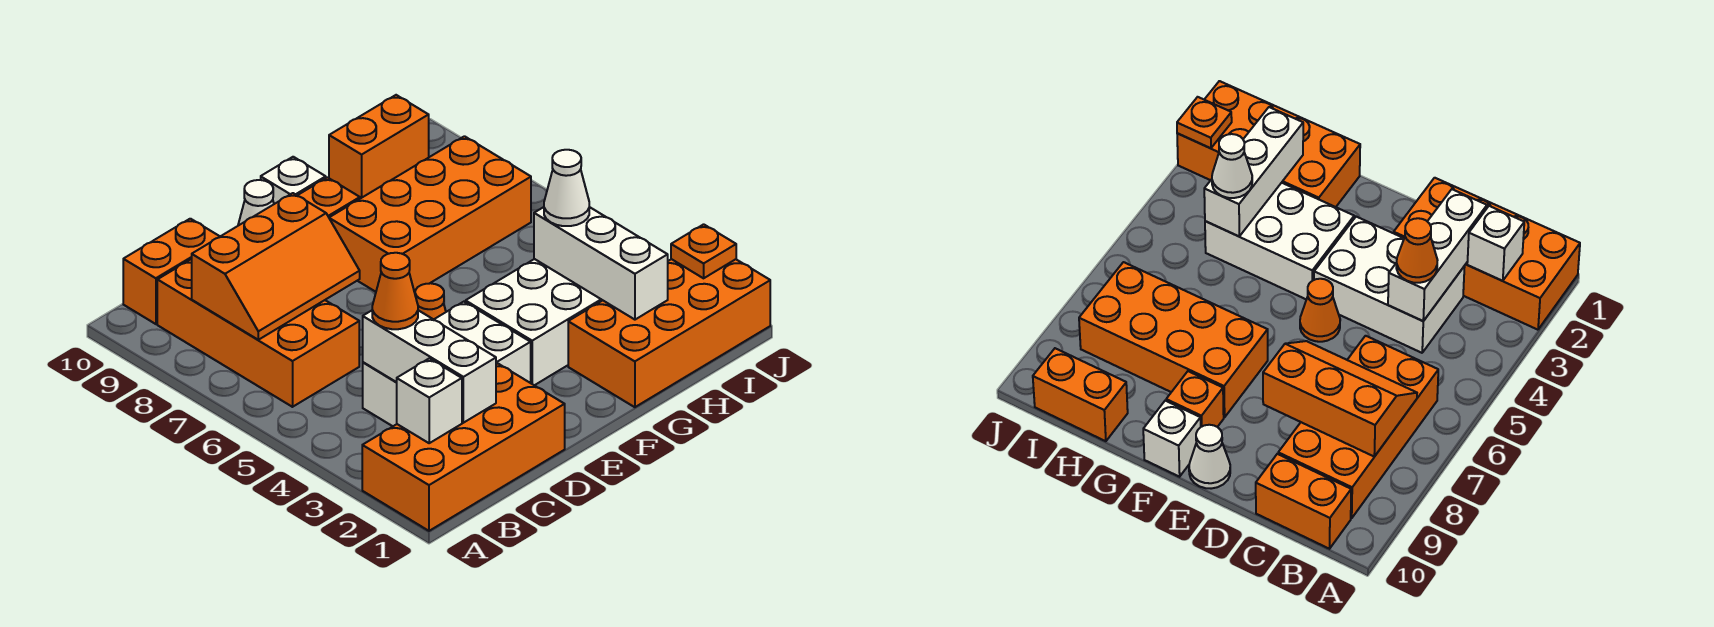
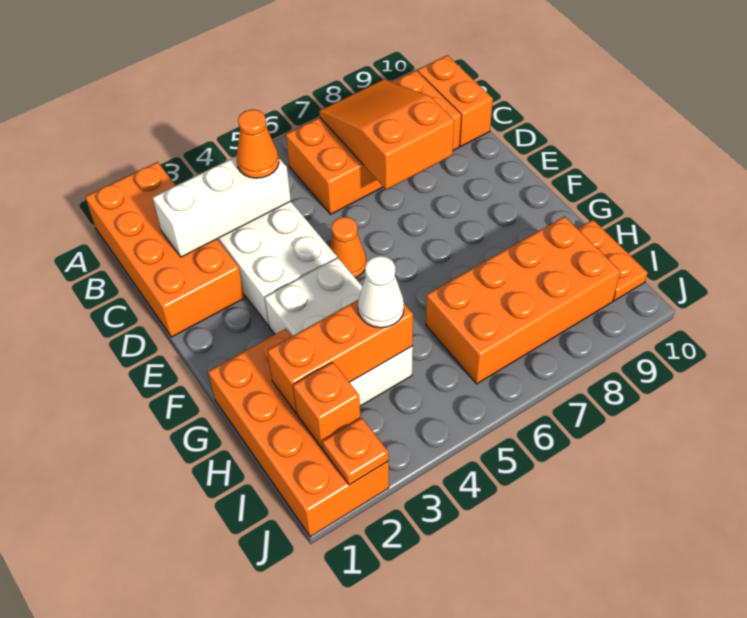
white 1x1 brick [397,358,462,443] -> none
orange 2x3 slope [192,193,360,340] -> orange 2x3 slope turned to [319,79,454,190]
white 1x1 cone [238,180,274,226] -> none
orange 2x4 brick [329,136,531,292] -> orange 2x4 brick turned to [426,216,620,384]
orange 1x1 brick [297,177,360,217] -> orange 1x1 brick moved to [293,362,361,448]
white 1x1 brick [261,157,326,204] -> none
white 1x3 brick [534,207,668,320] -> orange 1x3 brick [267,299,413,413]
orange 1x2 brick [329,95,429,199] -> orange 1x2 plate [577,220,648,301]

